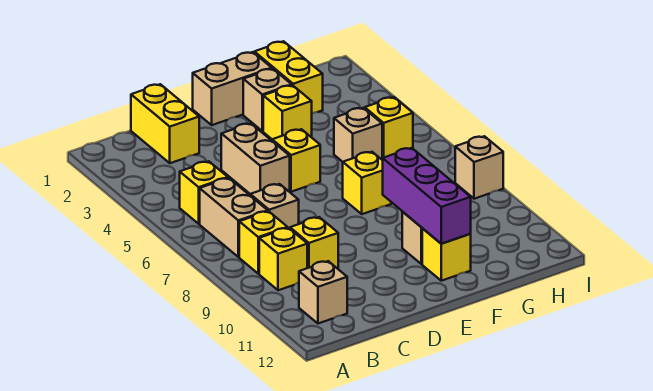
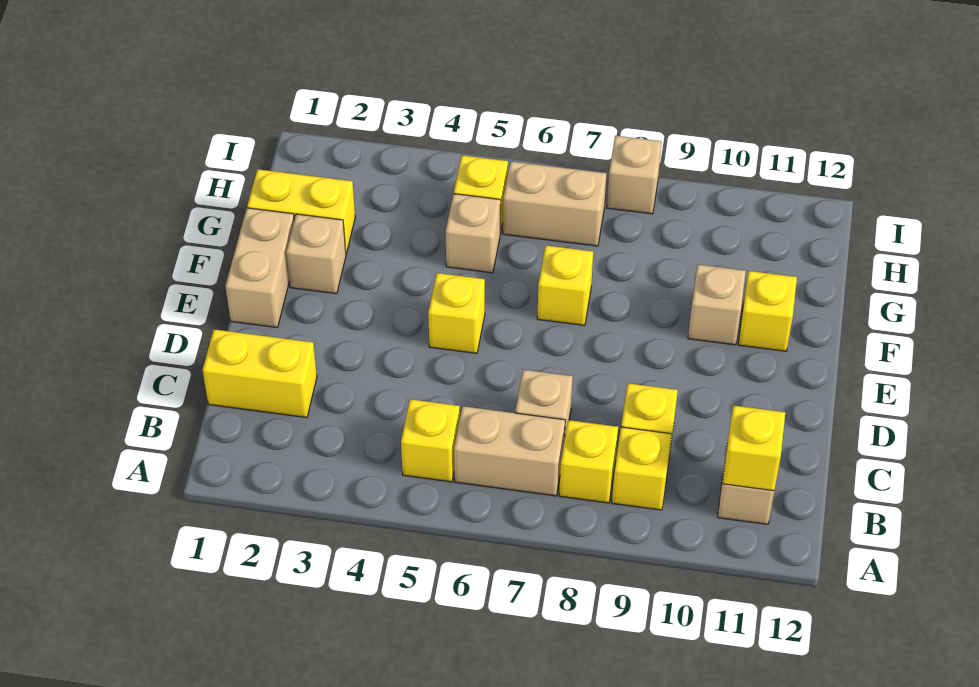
tan 1x2 brick [221,123,290,194] -> tan 1x2 brick moved to [503,161,606,246]
yellow 1x1 brick [263,85,312,139] -> yellow 1x1 brick moved to [723,405,785,491]
purple 1x3 brick [383,148,471,244] -> none

